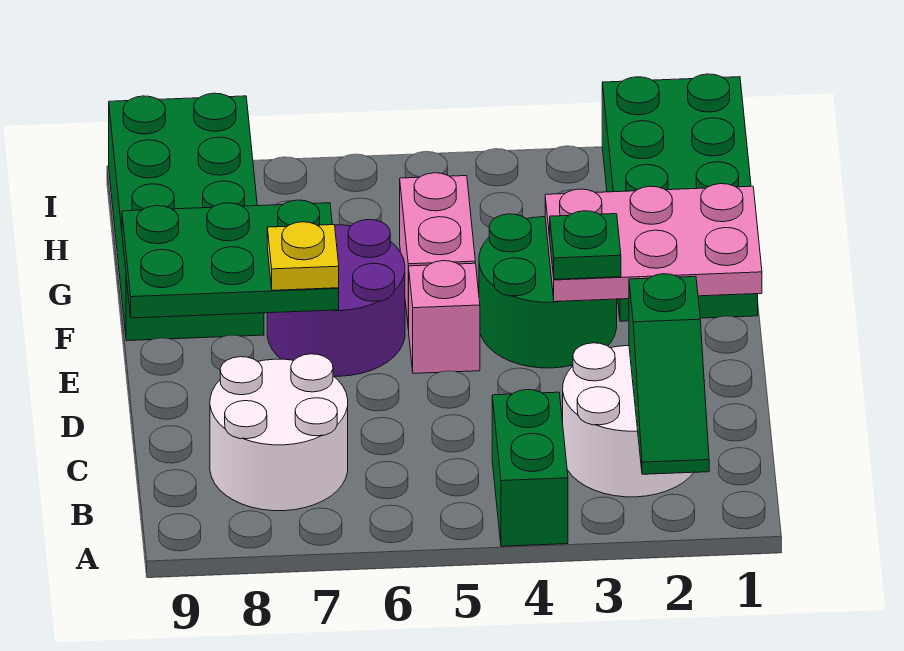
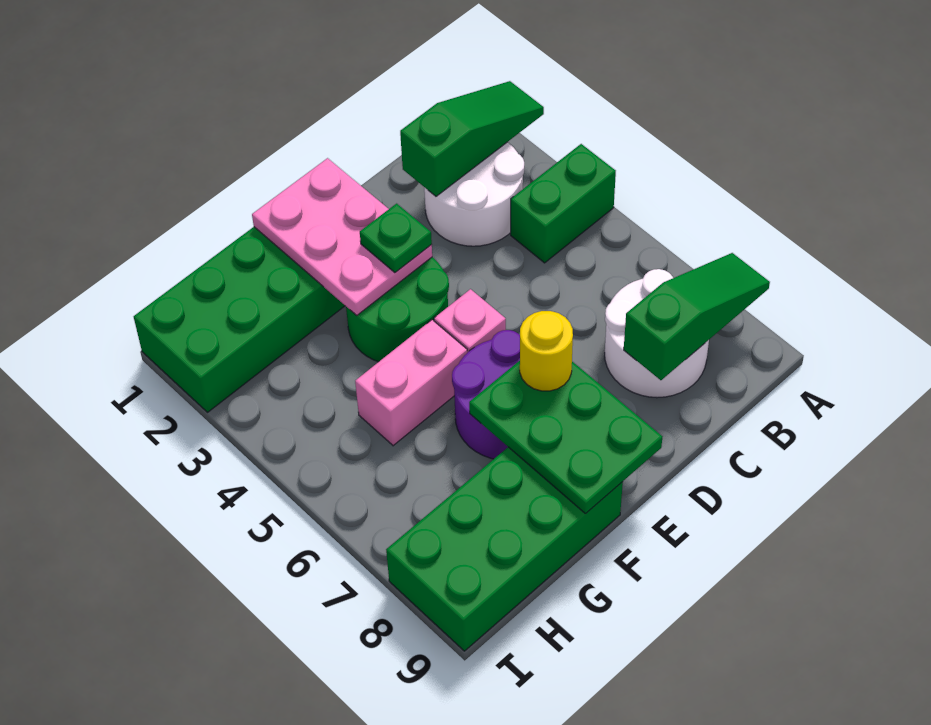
none -> green 1x3 slope [624,253,770,380]
yellow 1x1 plate [267,222,339,290] -> yellow 1x1 round brick [520,311,573,391]

